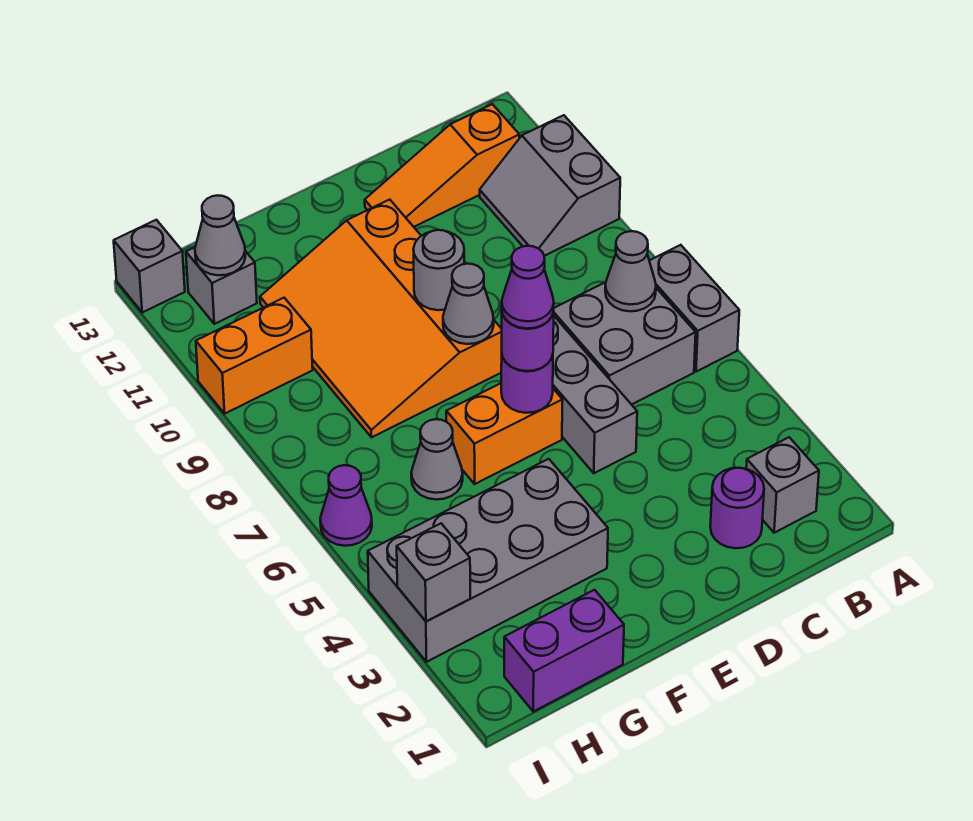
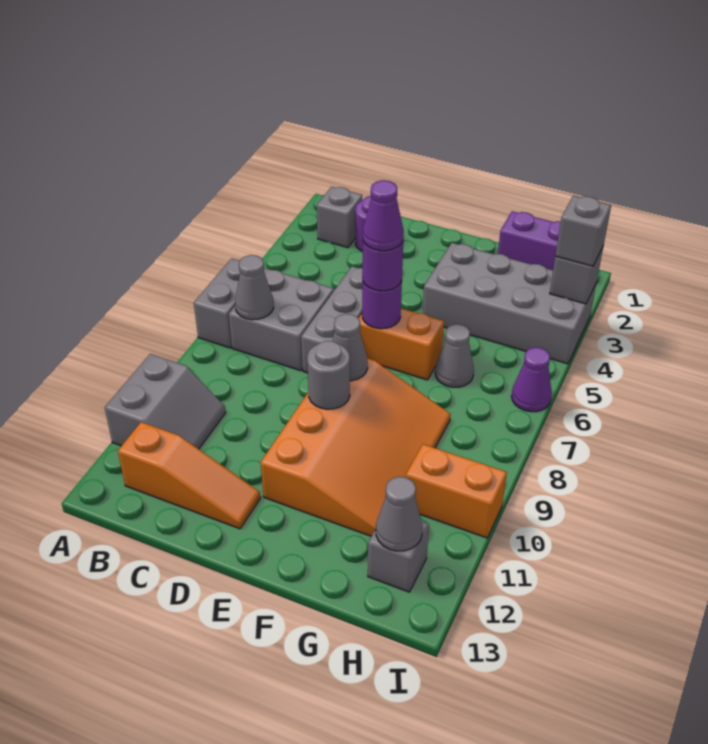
grey 1x1 brick [114,220,185,312] -> grey 1x1 brick moved to [555,196,611,266]

